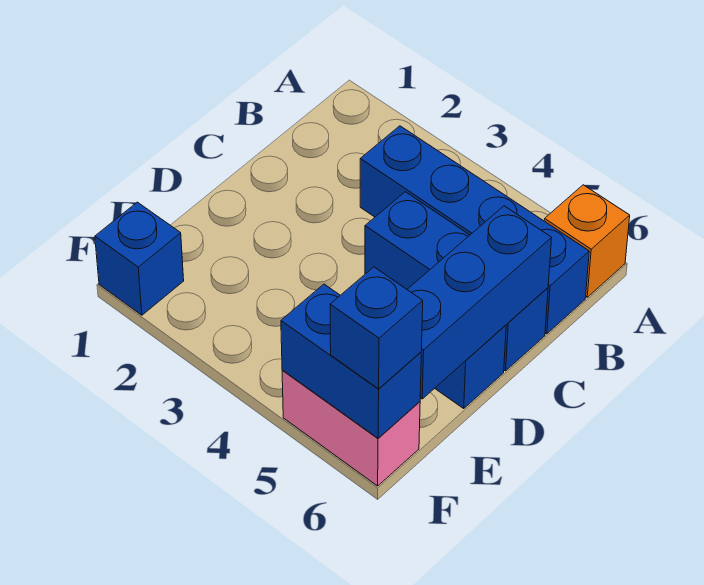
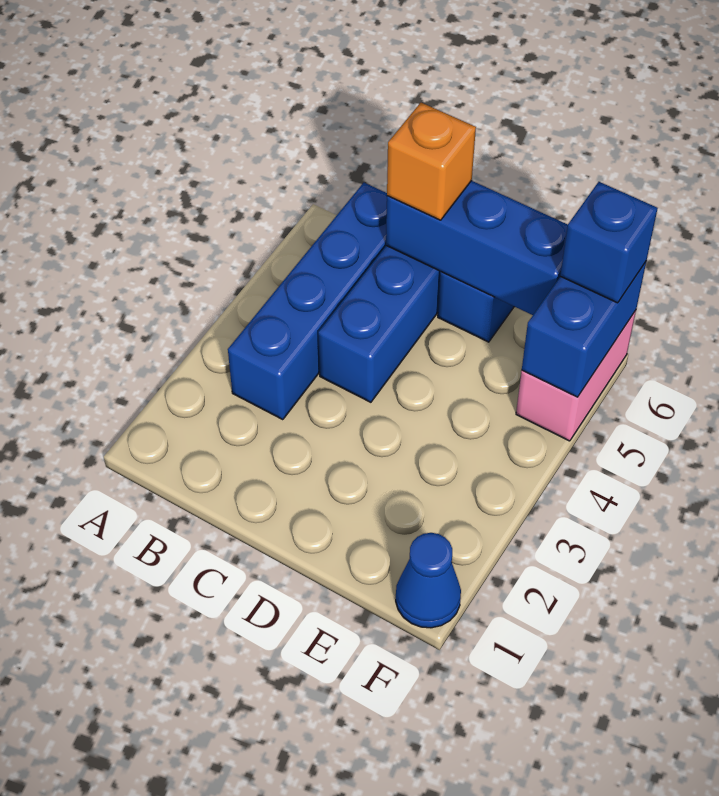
orange 1x1 brick [544,185,630,297] -> orange 1x1 brick moved to [387,103,476,220]
blue 1x1 brick [95,202,184,315] -> blue 1x1 cone [396,533,461,628]

